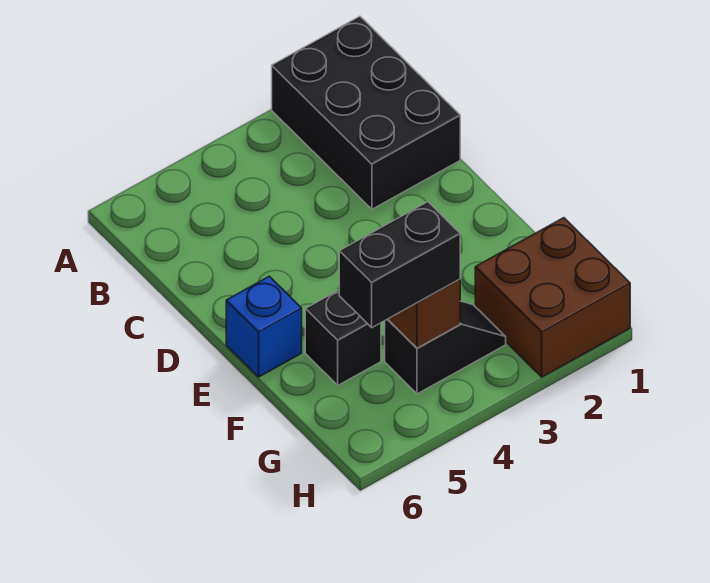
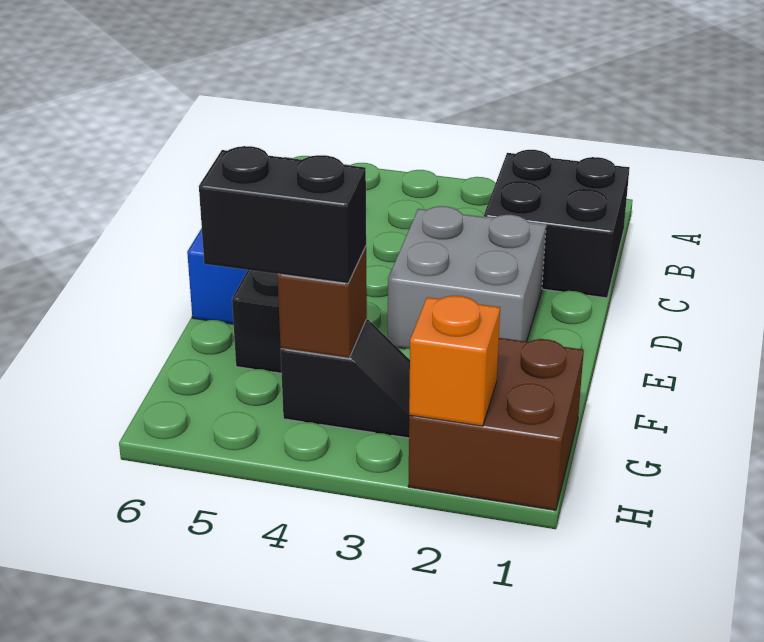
black 2x3 brick [272,16,460,209] -> black 2x2 brick [484,150,629,298]
none -> grey 2x2 brick [388,206,546,349]
none -> orange 1x1 brick [409,296,500,426]

